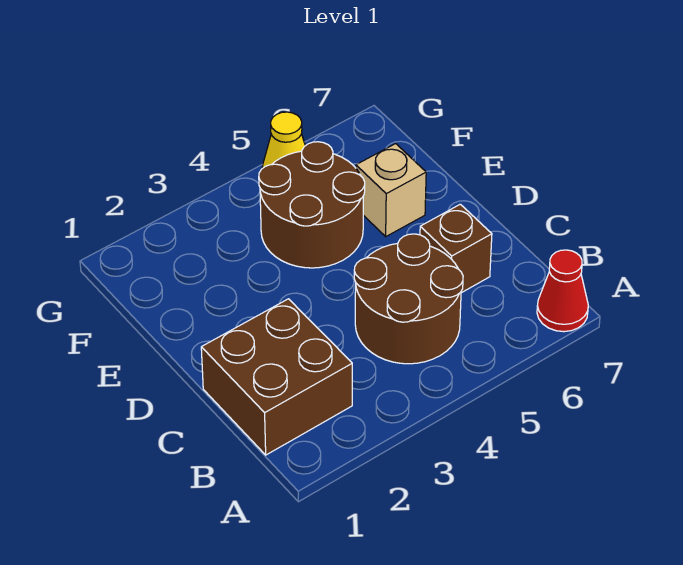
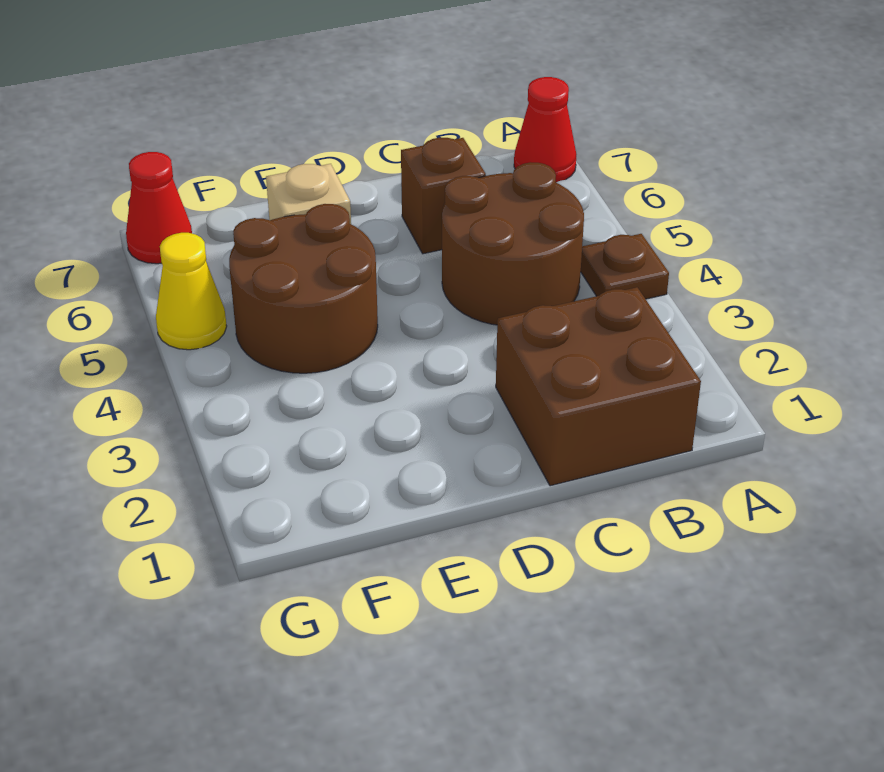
none -> brown 1x1 plate [581,234,669,299]
none -> red 1x1 cone [126,152,192,264]

